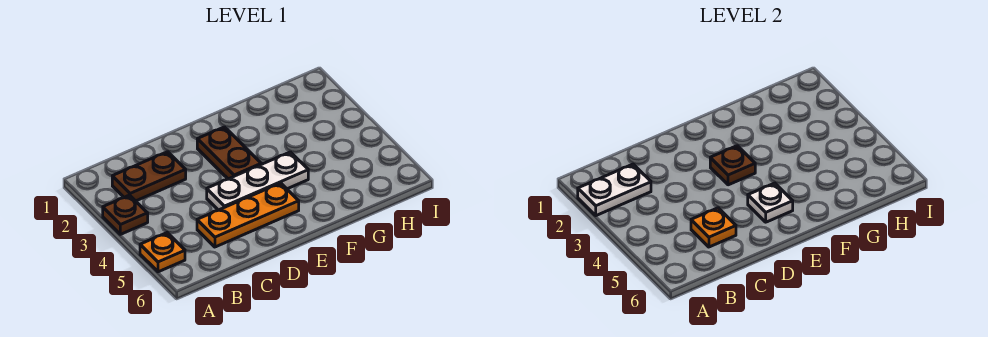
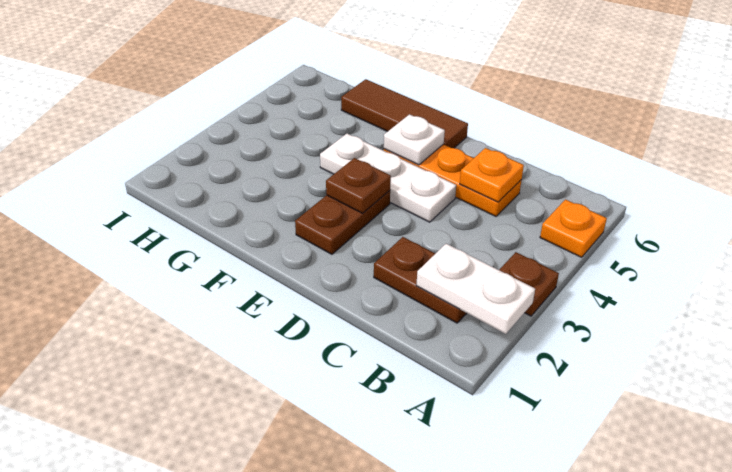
none -> brown 1x3 tile [341,79,468,148]

